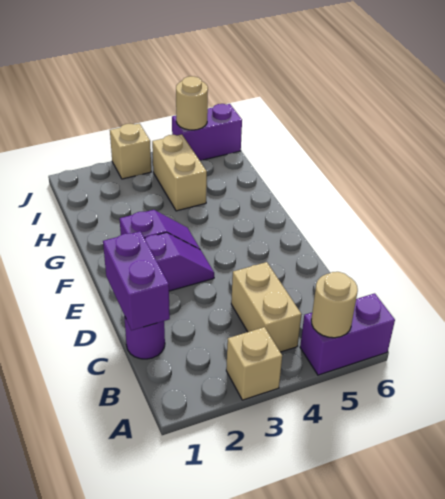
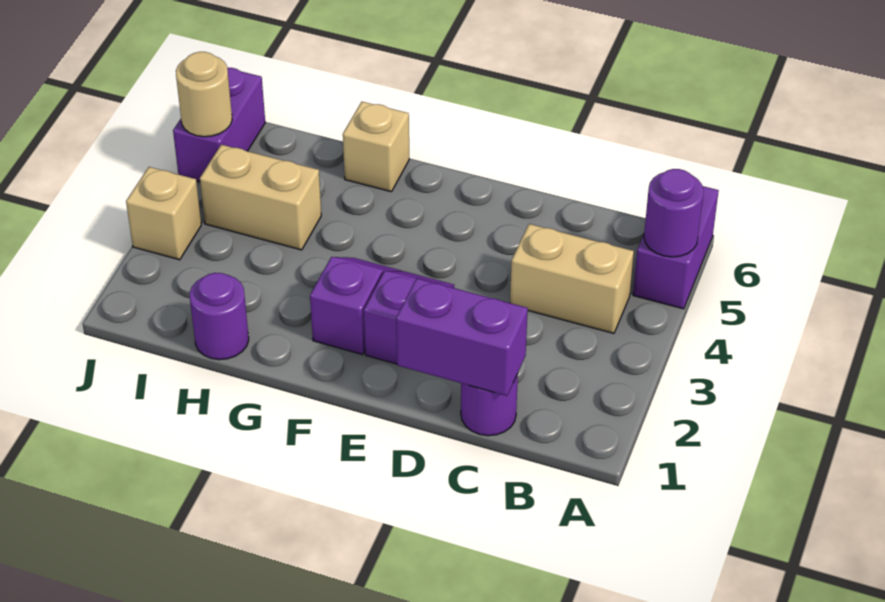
tan 1x1 brick [226,327,282,400] -> tan 1x1 brick moved to [343,102,409,192]
tan 1x1 round brick [311,272,358,338] -> purple 1x1 round brick [644,169,704,257]
none -> purple 1x1 round brick [190,273,249,360]

